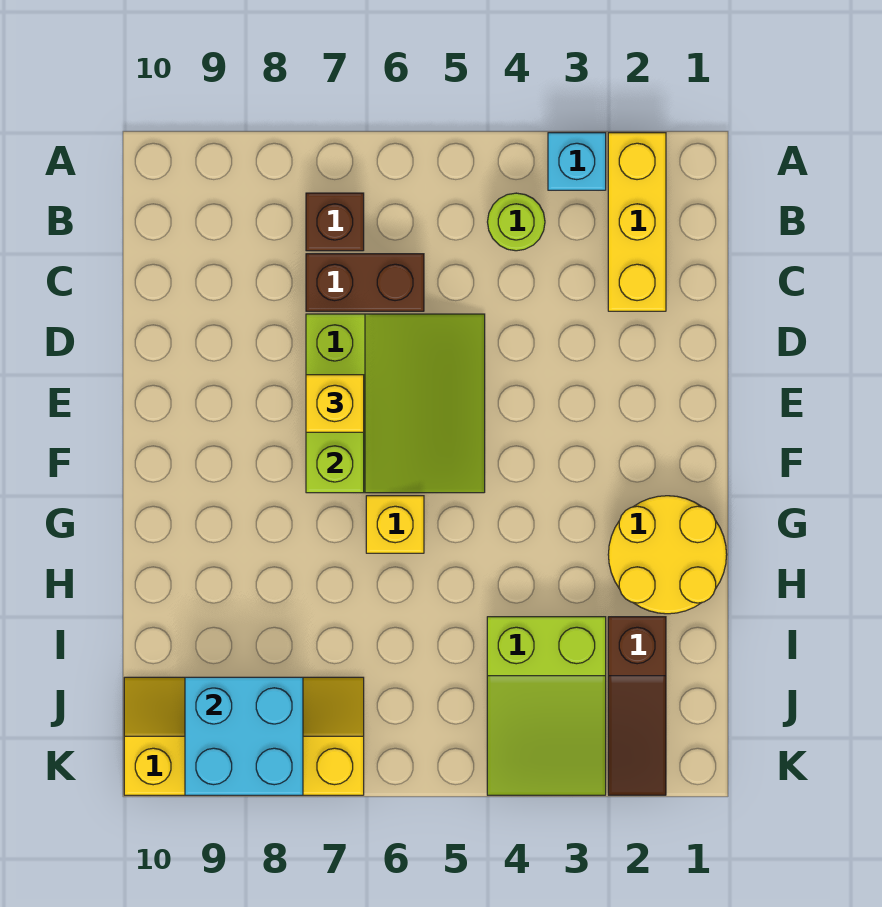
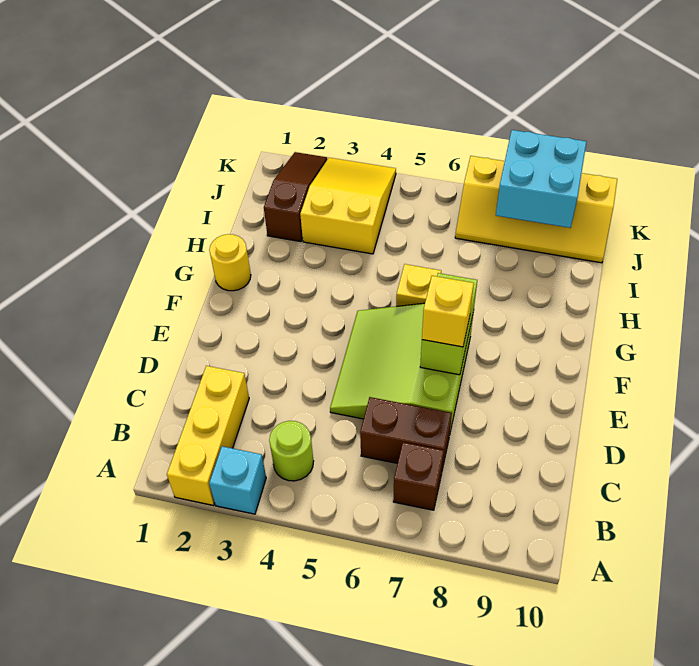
yellow 2x2 round brick [608,496,727,614] -> yellow 1x1 round brick [209,234,251,291]
lime 2x3 slope [487,617,606,795] -> yellow 2x3 slope [300,158,396,254]

